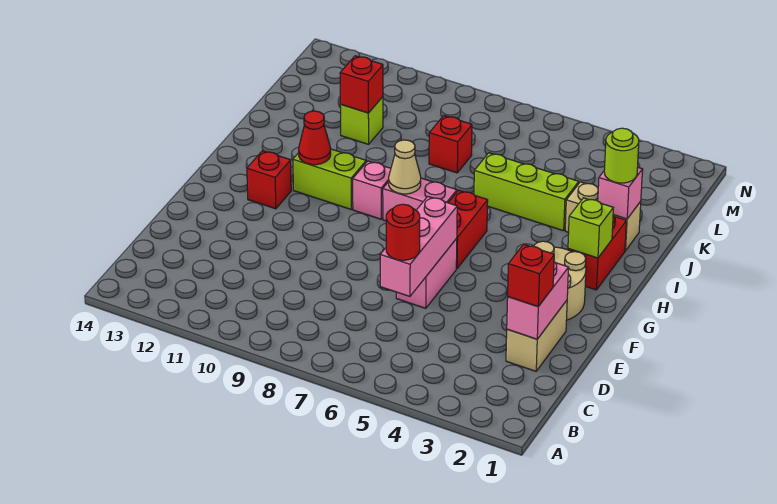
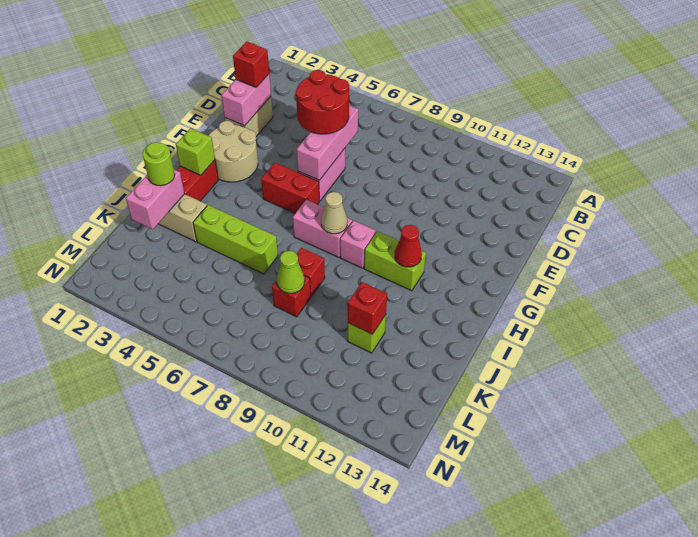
red 1x1 round brick [386,204,420,260] -> red 2x2 round brick [296,70,349,134]
red 1x2 brick [448,190,488,269] -> red 1x2 brick turned to [261,163,319,213]
red 1x1 brick [247,151,291,209] -> red 1x1 brick moved to [297,248,325,296]
pink 1x1 brick [598,167,643,219] -> pink 1x2 brick [126,170,184,229]
none -> lime 1x1 cone [277,250,305,293]

